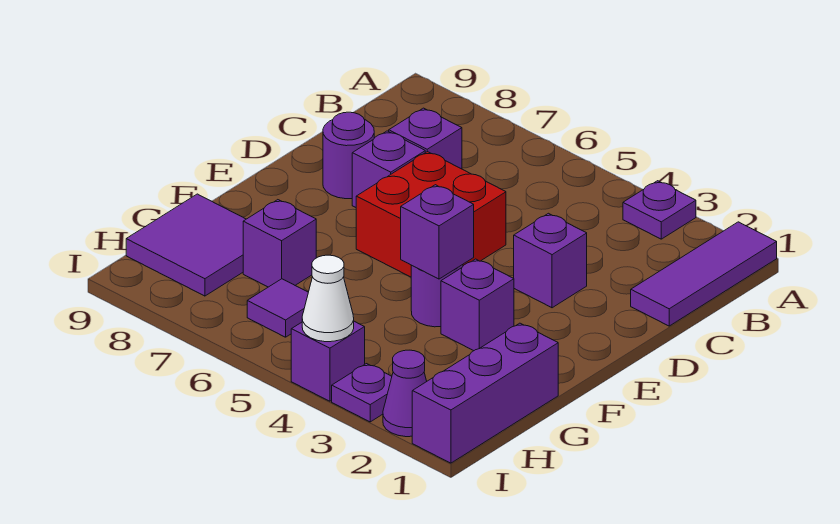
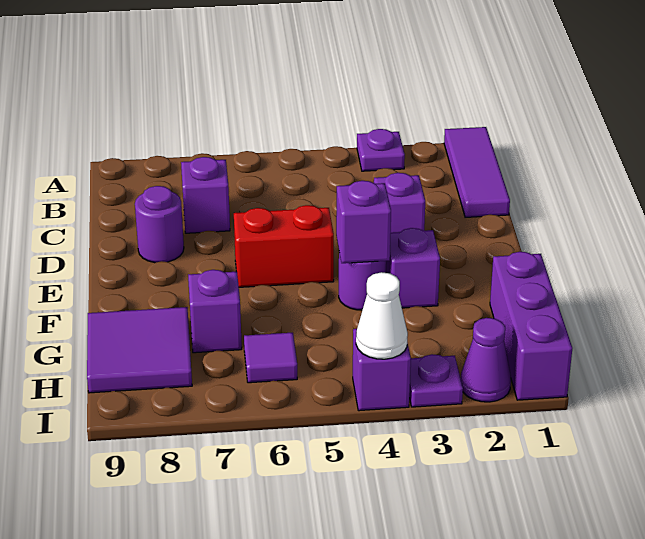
red 2x2 brick [356,152,506,277] -> red 1x2 brick [234,205,334,287]
purple 1x1 brick [352,131,425,207] -> none

